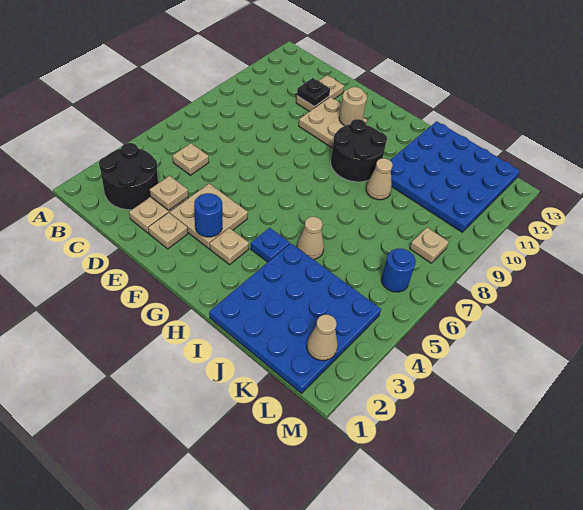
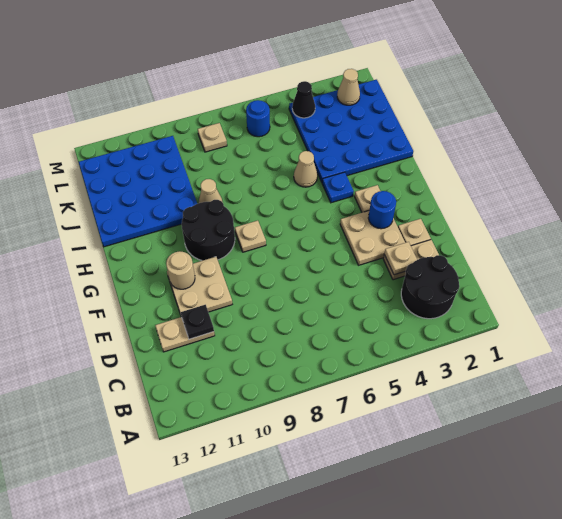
tan 1x1 plate [173,143,209,175] -> tan 1x1 plate moved to [235,221,266,252]
none -> black 1x1 cone [292,81,315,118]

